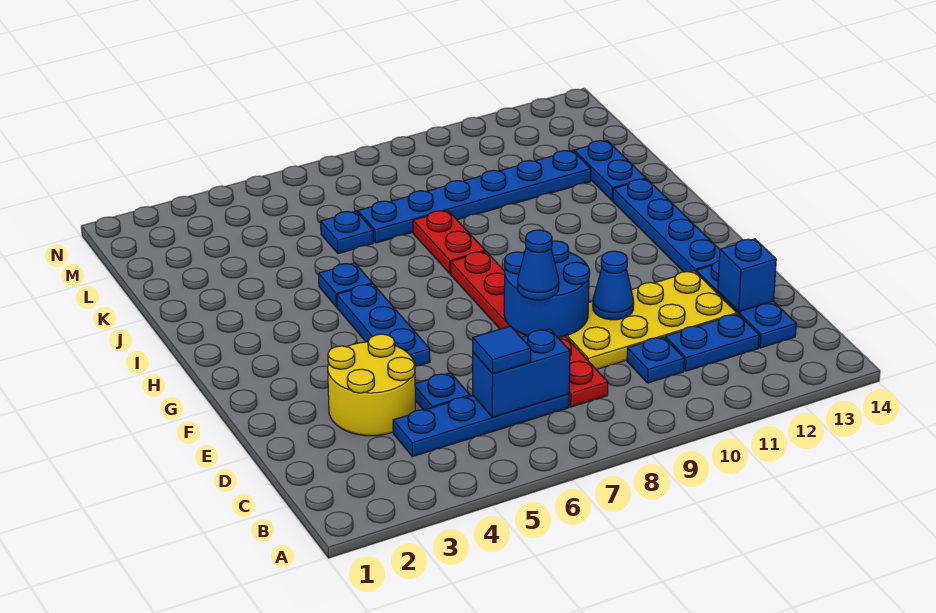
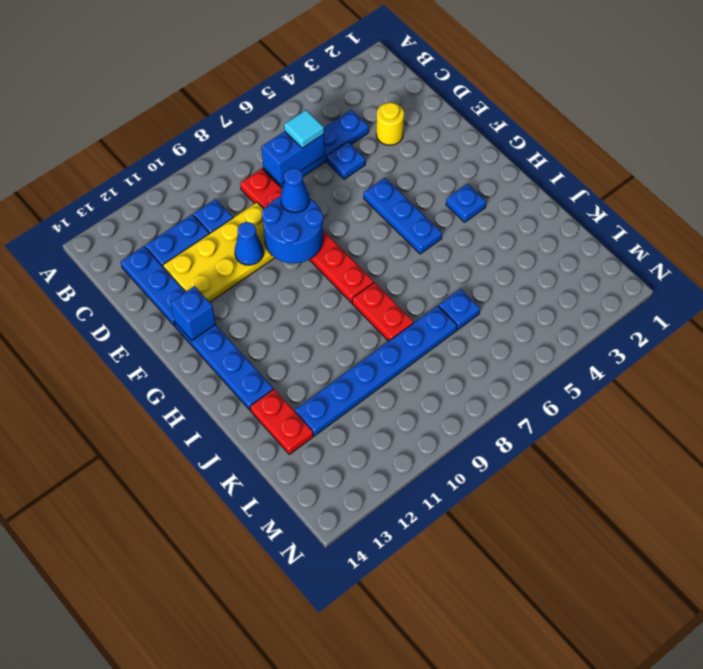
blue 1x1 tile [473,326,531,374] -> cyan 1x1 tile [284,110,324,148]
yellow 2x2 round brick [328,334,415,436] -> yellow 1x1 round brick [376,102,404,145]
blue 1x1 brick [718,239,776,312] -> blue 1x1 brick moved to [171,286,215,340]
blue 1x1 plate [319,263,372,307] -> blue 1x1 plate moved to [446,184,486,222]
blue 1x2 plate [574,141,646,201] -> red 1x2 plate [250,389,313,454]

